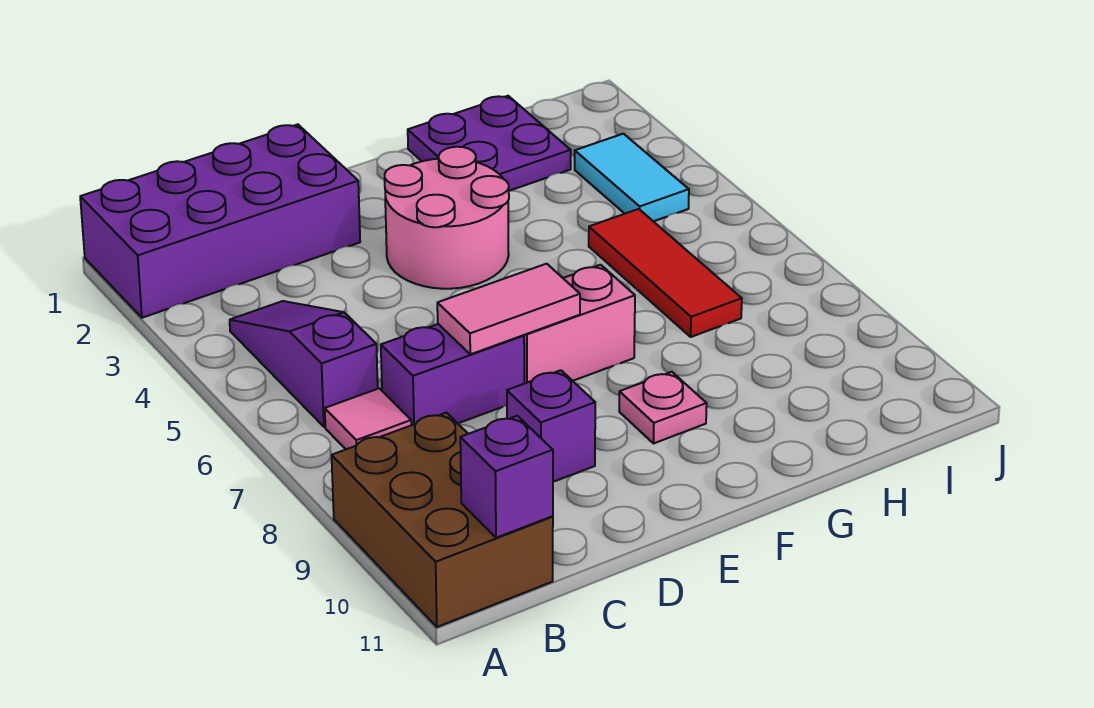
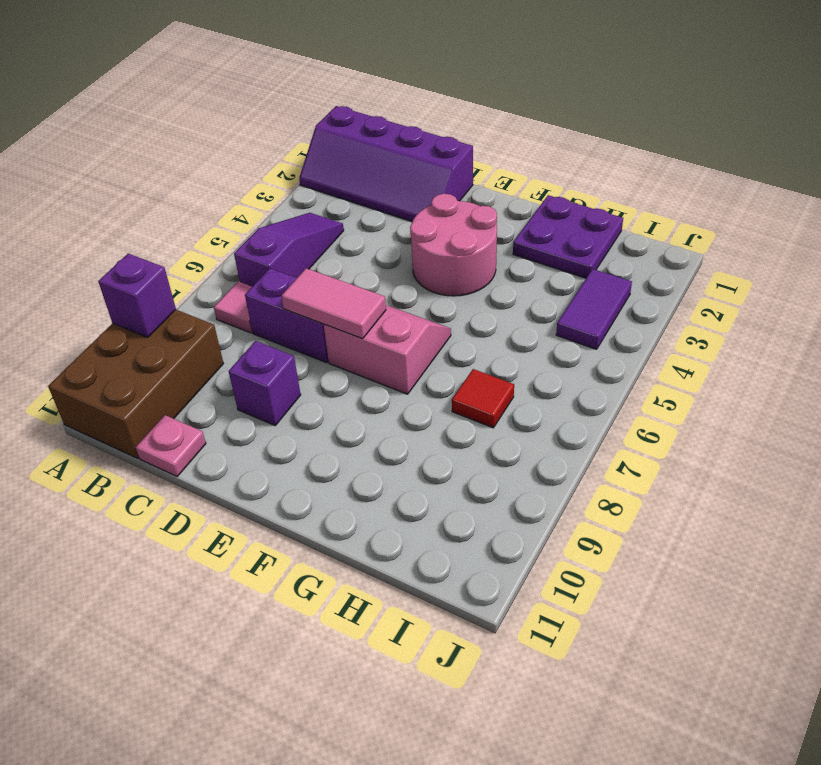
purple 2x4 brick [80,124,360,318] -> purple 2x4 slope [299,106,473,221]
purple 1x1 brick [460,416,553,538] -> purple 1x1 brick moved to [98,254,176,337]
pink 1x1 plate [619,372,707,443] -> pink 1x1 plate moved to [136,415,206,476]
red 1x3 tile [589,209,742,337] -> red 1x1 tile [452,369,514,428]
cyan 1x2 tile [575,134,689,221] -> purple 1x2 tile [556,269,632,349]

